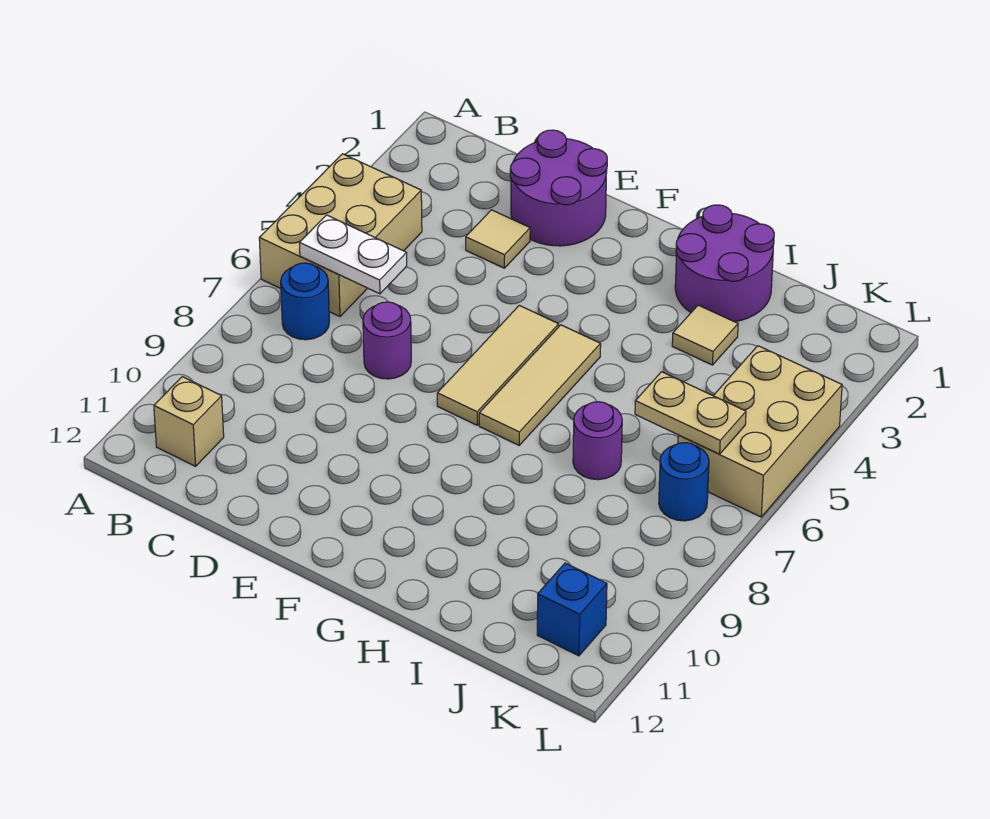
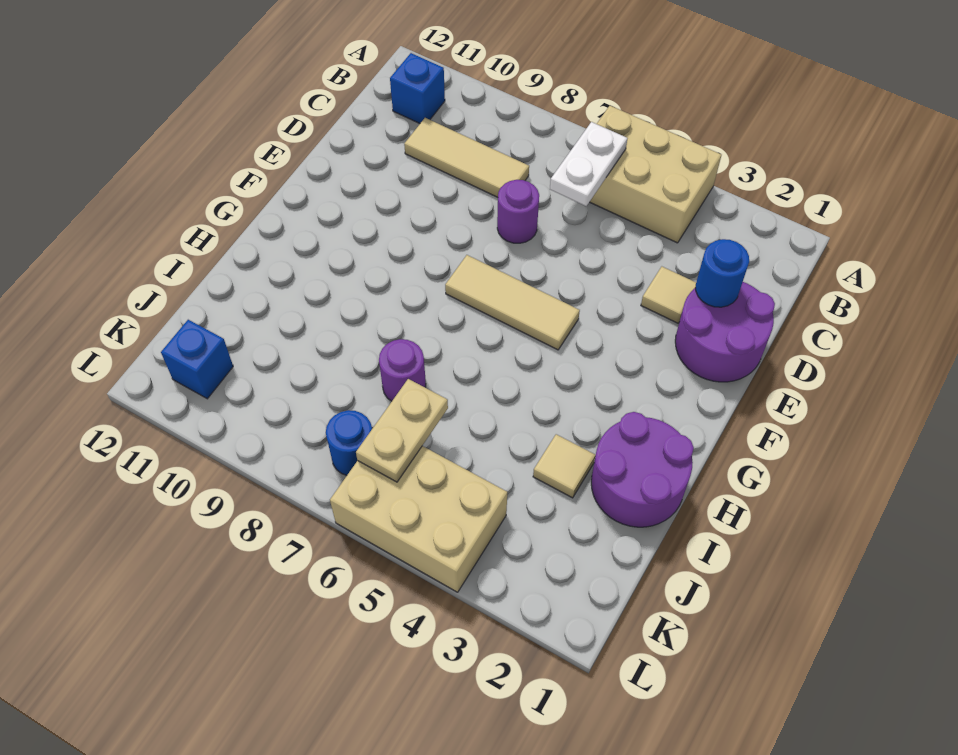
blue 1x1 round brick [281,263,329,340] -> blue 1x1 round brick moved to [696,239,749,307]
tan 1x1 brick [154,377,224,466] -> blue 1x1 brick [390,53,445,123]
tan 1x3 tile [479,325,601,445] -> tan 1x3 tile moved to [404,118,529,197]

